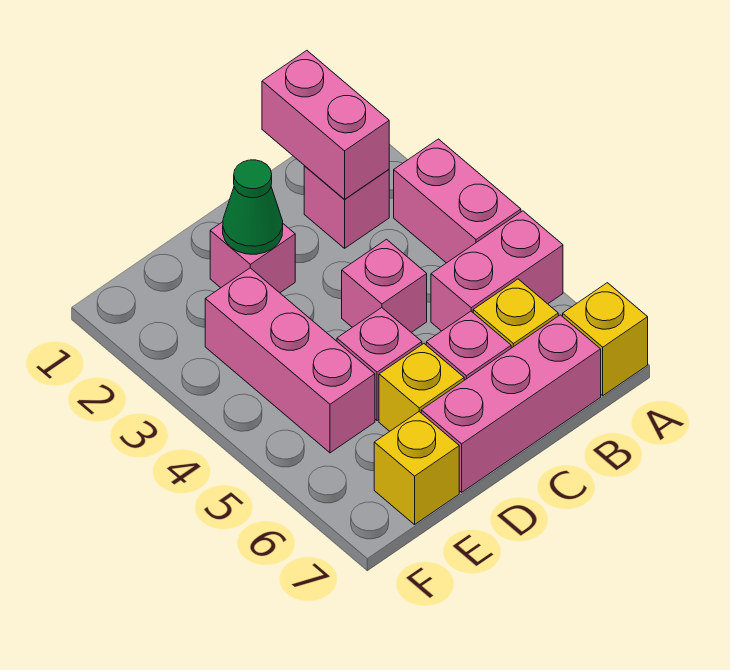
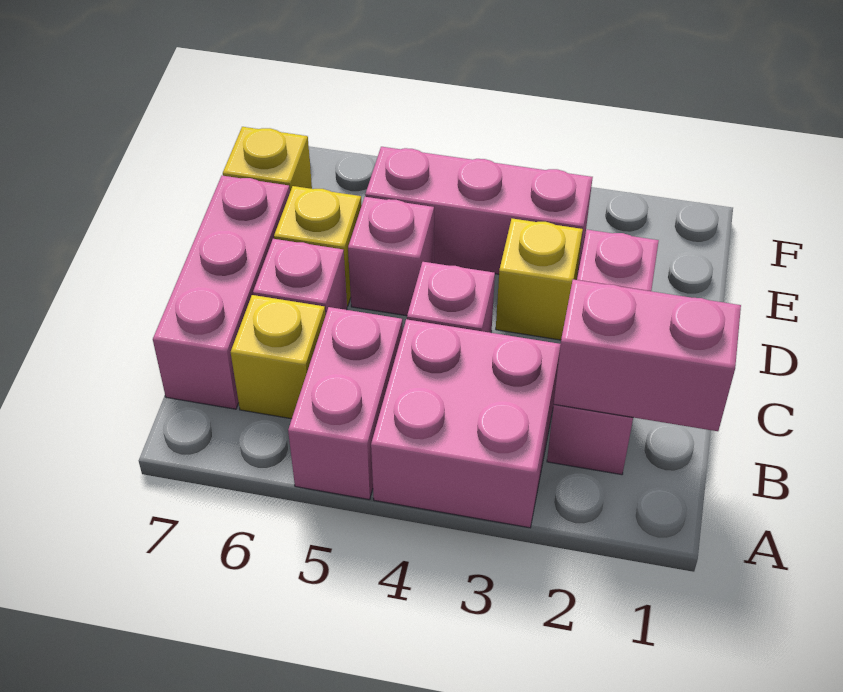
pink 1x2 brick [394,139,521,263] -> pink 2x2 brick [371,319,561,528]
yellow 1x1 brick [563,283,648,396] -> yellow 1x1 brick moved to [496,219,583,340]
green 1x1 cone [223,160,283,254] -> none

